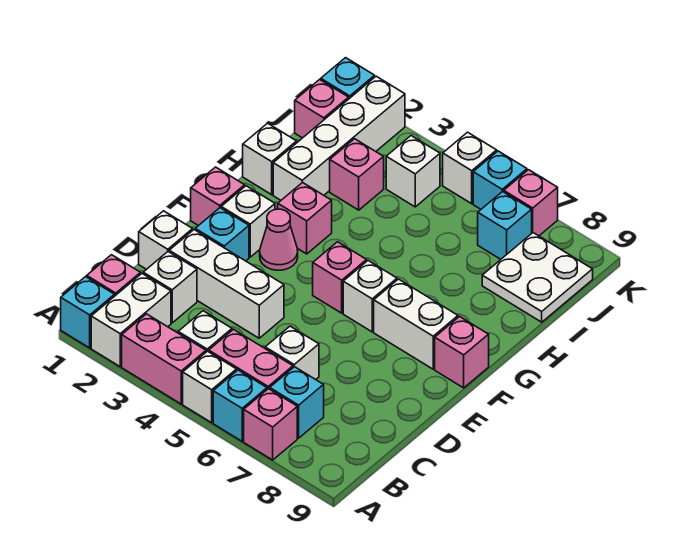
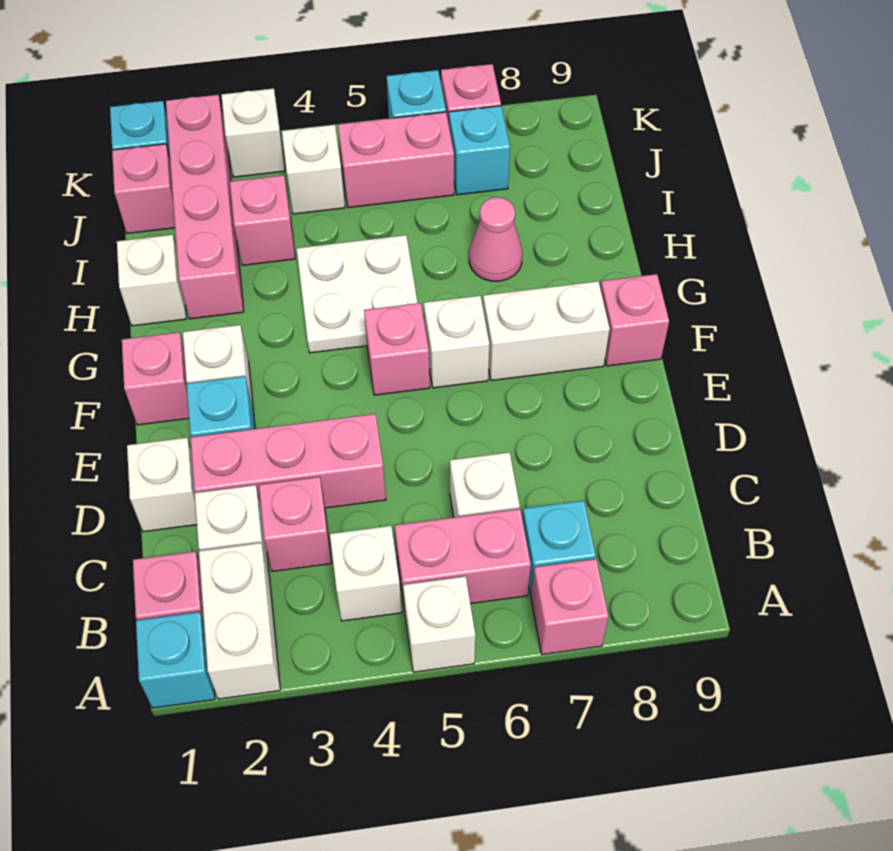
pink 1x2 brick [122,314,206,404] -> pink 1x2 brick moved to [338,112,454,208]
cyan 1x1 brick [213,370,267,441] -> none
white 1x3 brick [169,230,284,338] -> pink 1x3 brick [190,414,386,508]
pink 1x1 cone [260,209,298,270] -> pink 1x1 cone moved to [469,197,522,281]
pink 1x1 brick [278,182,332,254] -> pink 1x1 brick moved to [259,477,331,571]
white 1x4 brick [273,76,405,200] -> pink 1x4 brick [166,95,244,319]
white 2x2 plate [482,233,593,322] -> white 2x2 plate moved to [297,235,418,353]
white 1x1 brick [443,132,497,204] -> white 1x1 brick moved to [221,88,285,177]

